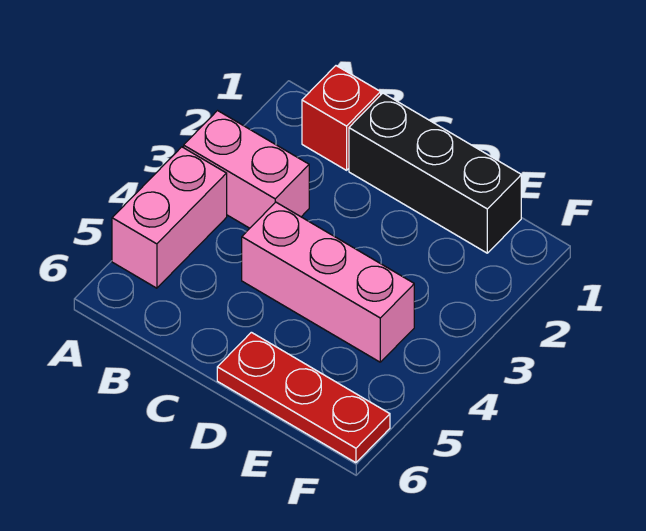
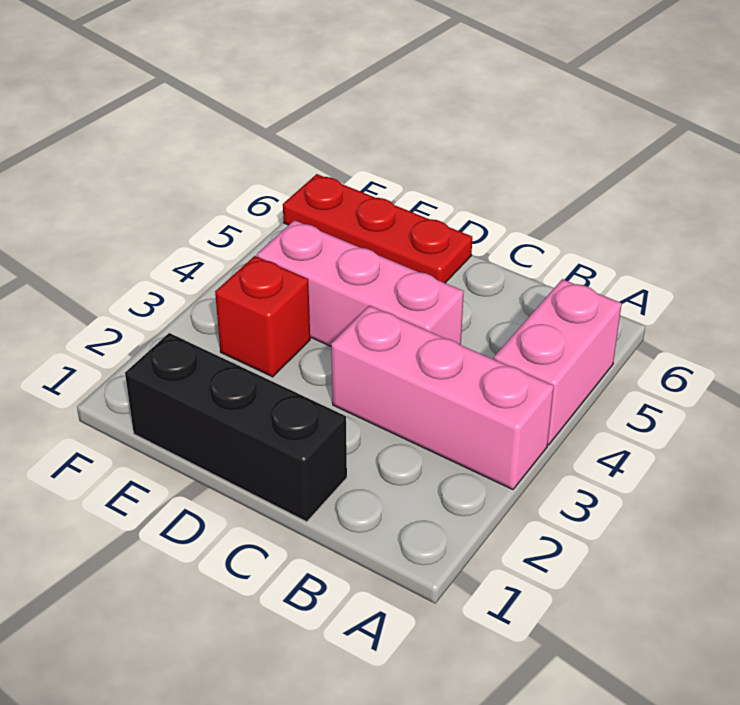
pink 1x2 brick [184,111,309,228] -> pink 1x3 brick [331,306,554,489]
red 1x1 brick [302,66,381,170] -> red 1x1 brick moved to [215,256,310,377]

